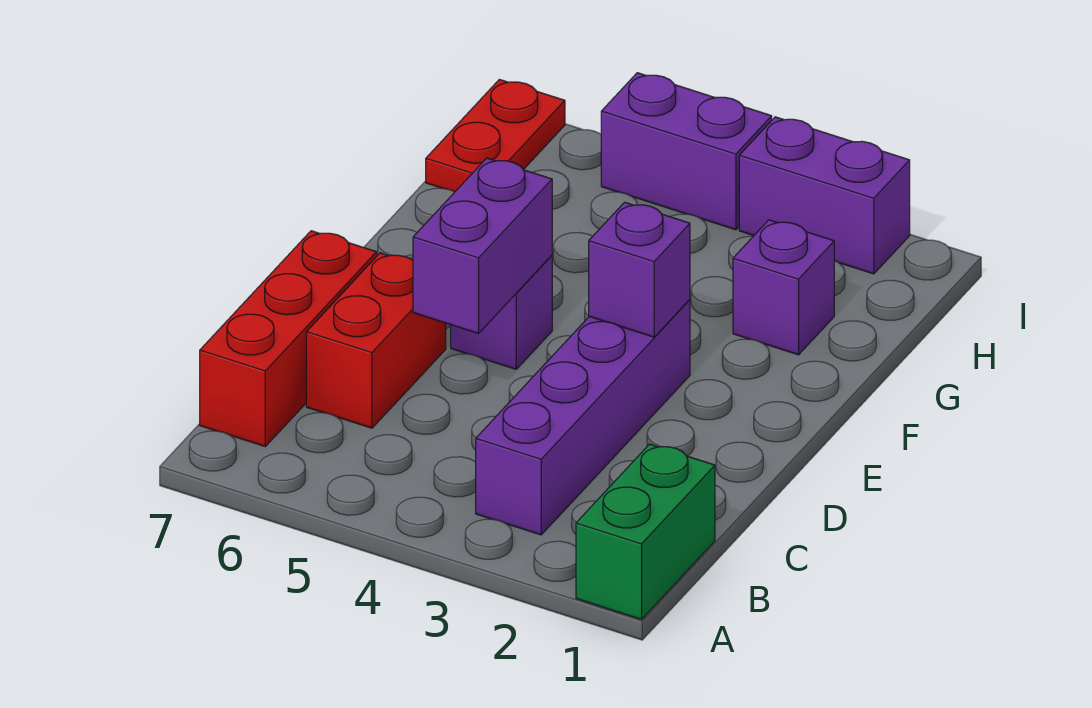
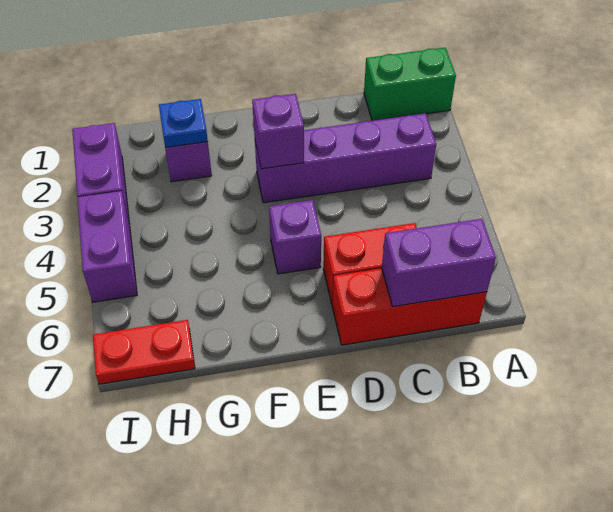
purple 1x2 brick [413,158,552,333] -> purple 1x2 brick moved to [382,219,496,307]
none -> blue 1x1 plate [159,99,208,148]

